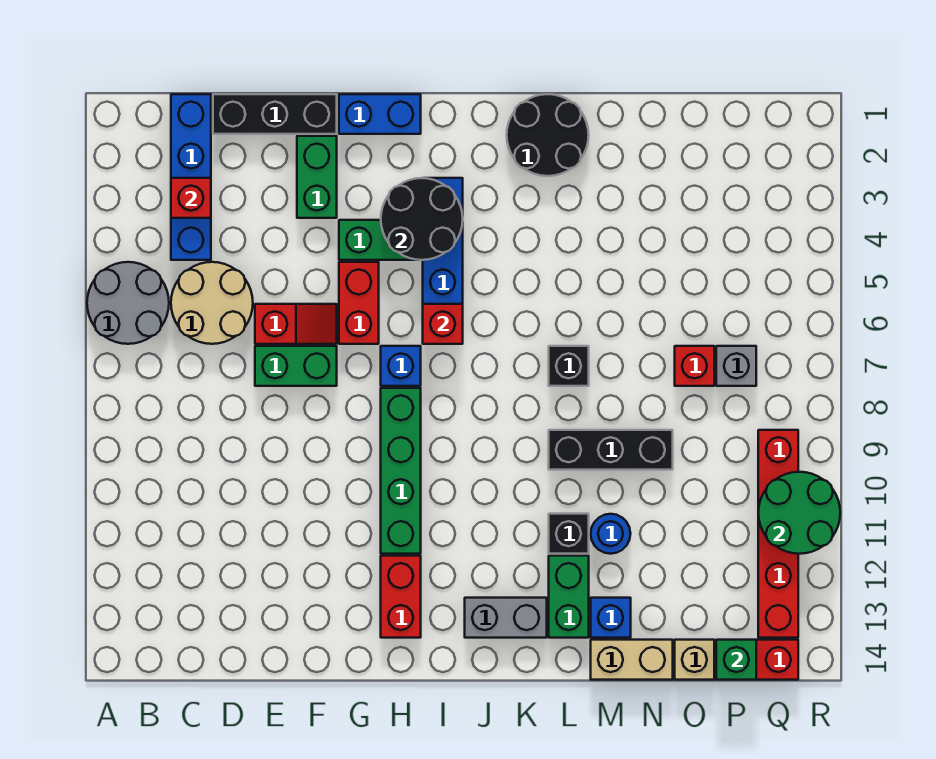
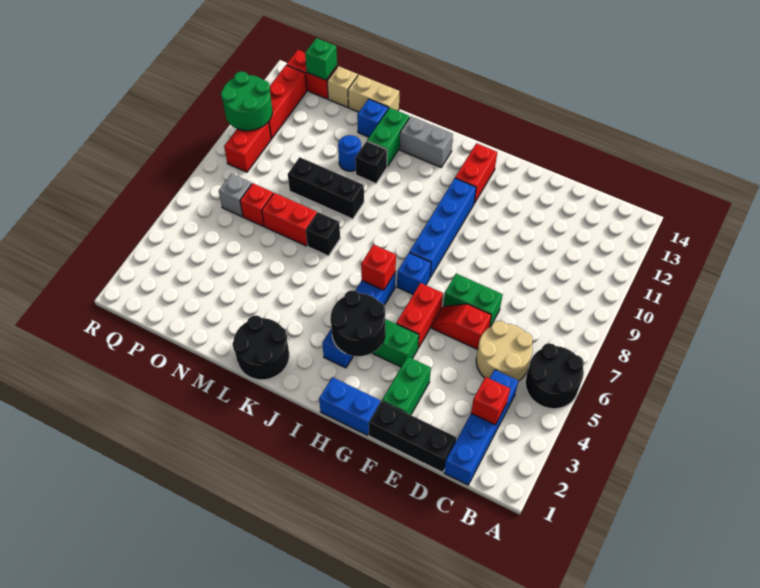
grey 2x2 round brick [87,262,169,344] -> black 2x2 round brick [525,343,584,409]
green 1x4 brick [381,388,421,554] -> blue 1x4 brick [409,178,476,277]
none -> red 1x2 brick [262,193,317,246]

